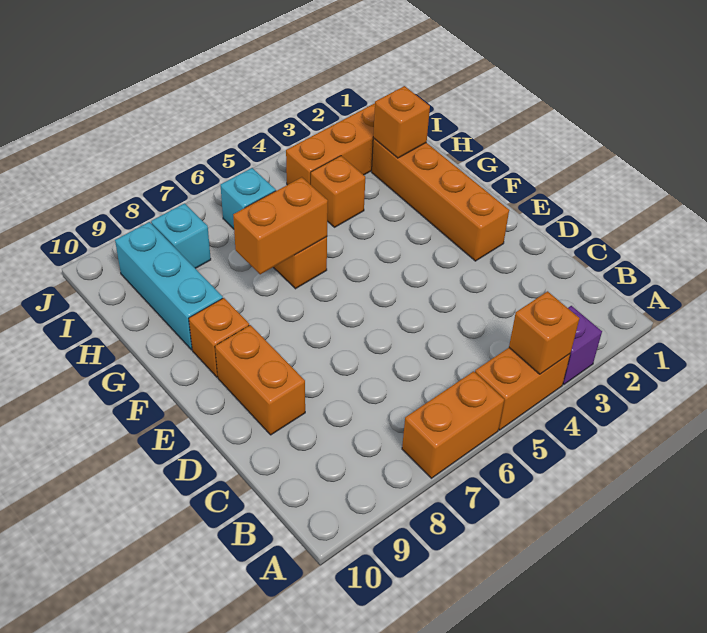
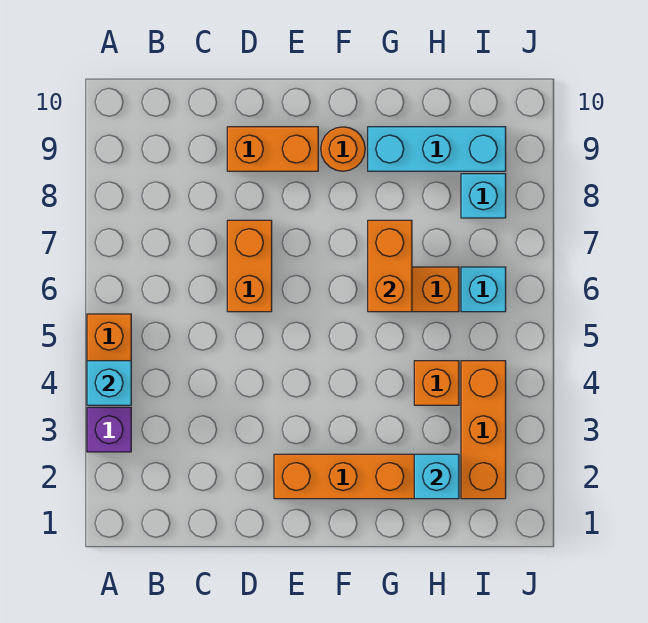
orange 1x1 brick [509,291,579,374] -> cyan 1x1 brick [87,361,131,405]
orange 1x2 brick [402,371,504,478] -> orange 1x2 brick moved to [227,220,272,312]
orange 1x1 brick [189,298,249,377] -> orange 1x1 round brick [321,127,365,171]
orange 1x1 brick [373,86,430,158] -> cyan 1x1 brick [414,454,459,499]

